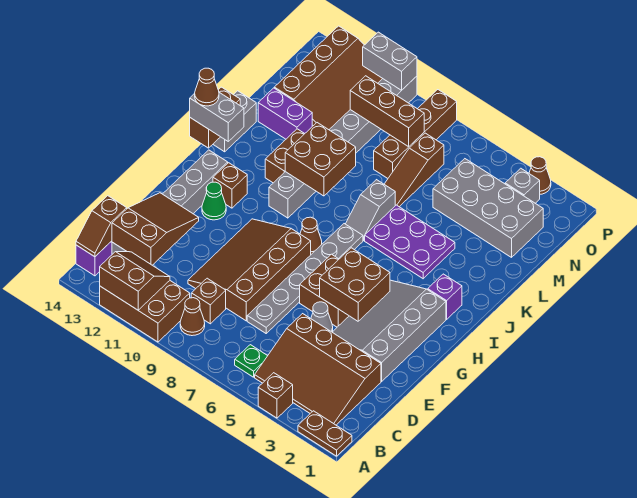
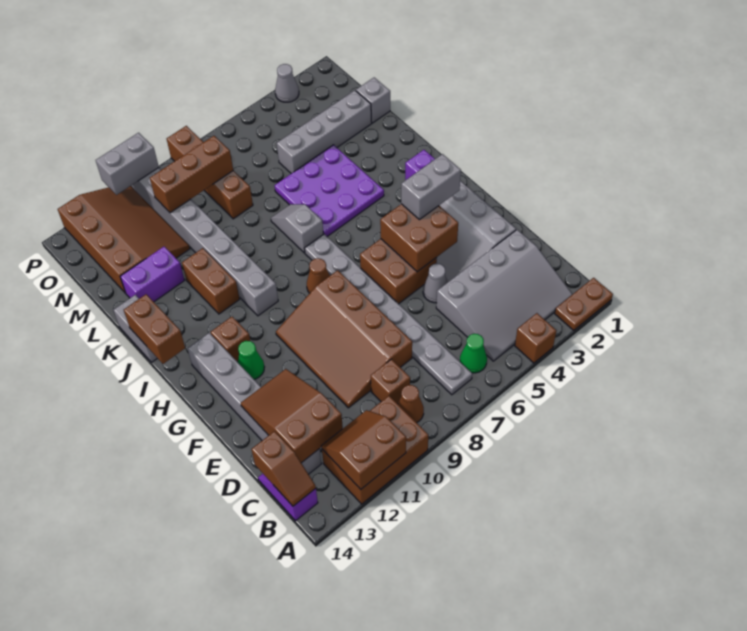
brown 3x4 slope [255,314,381,425] -> grey 3x4 slope [436,230,572,361]
green 1x1 plate [235,345,267,377] -> green 1x1 cone [460,334,487,373]
grey 1x6 plate [247,224,363,333] -> grey 1x8 plate [305,234,472,395]
grey 1x2 brick [190,92,244,141] -> grey 1x2 brick moved to [401,154,461,220]
brown 1x1 cone [195,68,219,106] -> none
purple 2x3 plate [365,205,455,279] -> purple 3x3 plate [275,145,384,236]
grey 1x2 slope [346,180,395,240] -> grey 1x2 slope turned to [271,204,323,253]
brown 2x2 brick [285,123,356,196] -> none
brown 1x3 slope [384,133,444,207] -> none
grey 2x4 brick [433,159,543,257] -> grey 1x4 brick [277,90,372,174]
grey 1x1 brick [505,168,540,203] -> grey 1x1 brick moved to [356,78,390,123]
brown 1x1 cone [529,157,551,194] -> grey 1x1 cone [275,64,299,102]

